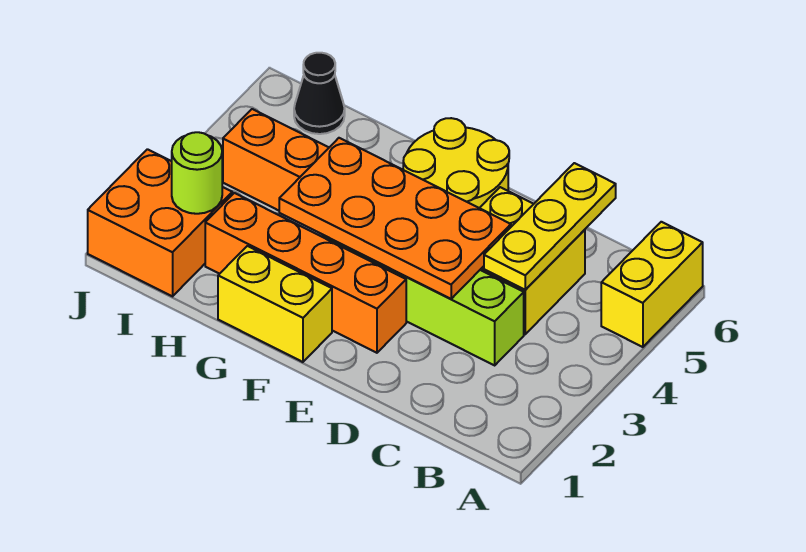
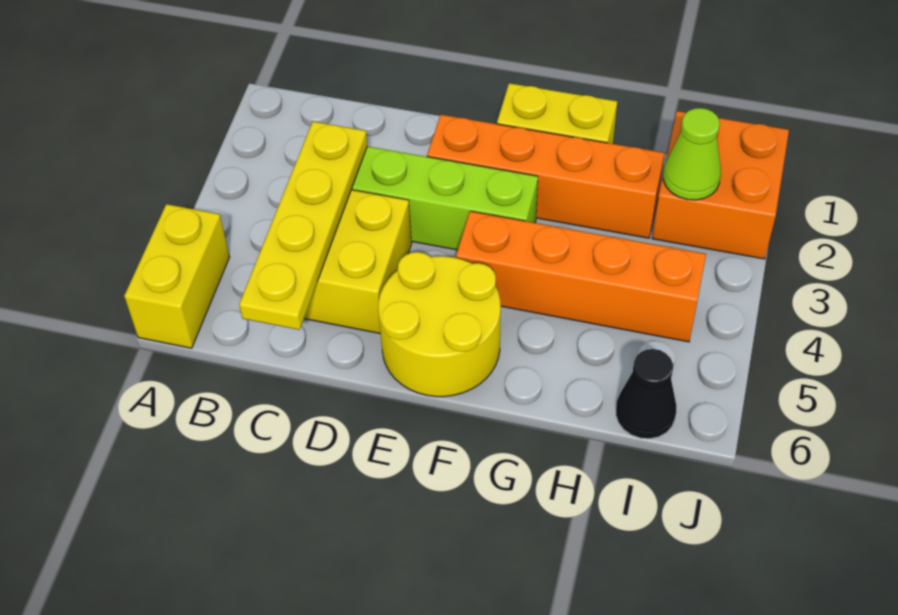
yellow 1x3 plate [484,163,616,290] -> yellow 1x4 plate [239,122,367,330]
orange 2x4 plate [279,138,511,299] -> none
lime 1x1 round brick [172,132,222,214] -> lime 1x1 cone [663,108,721,200]

